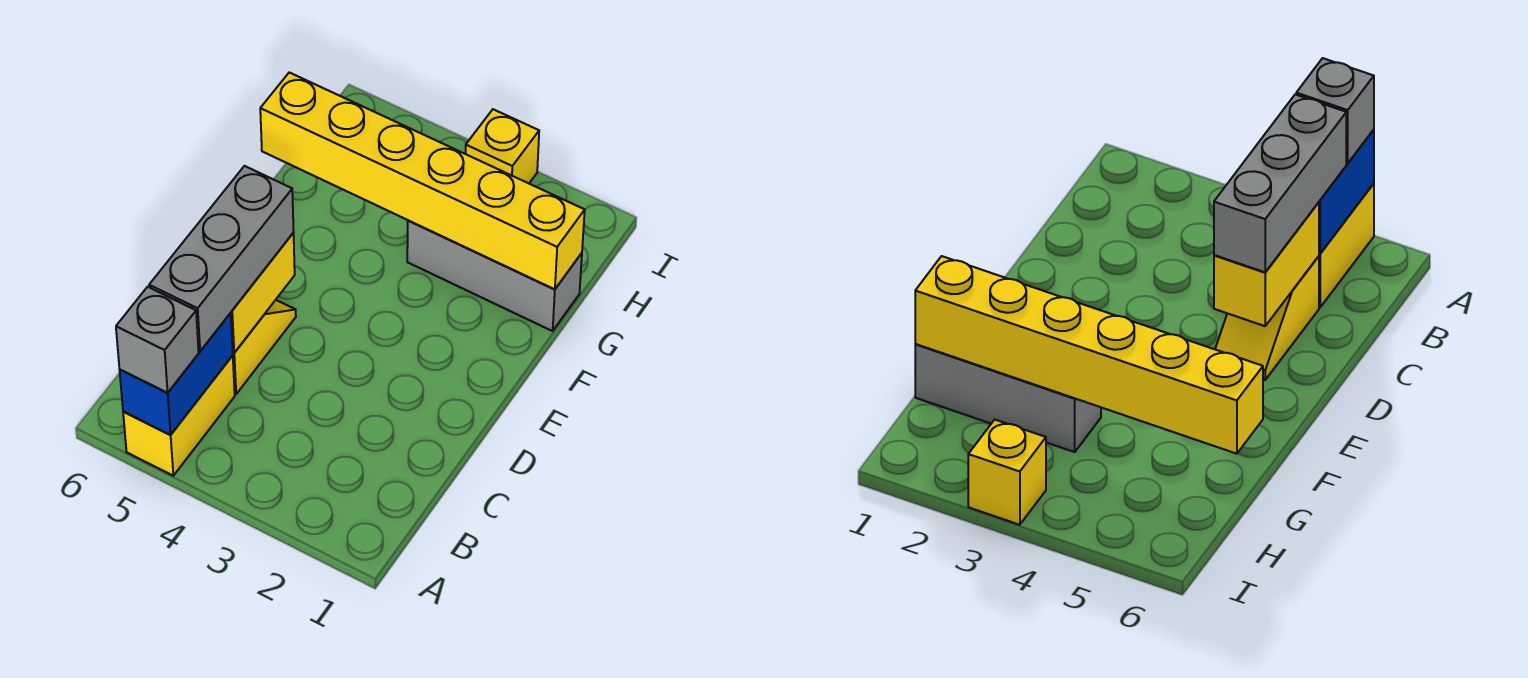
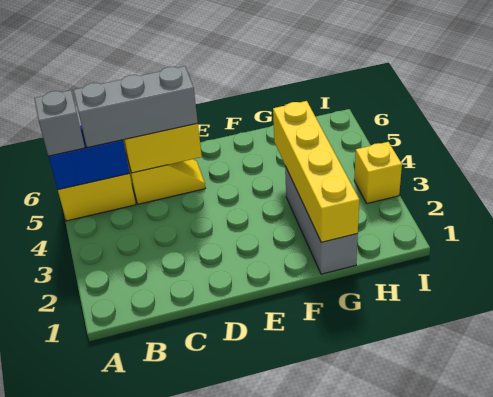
yellow 1x6 brick [260,73,585,289] -> yellow 1x4 brick [273,101,359,242]

